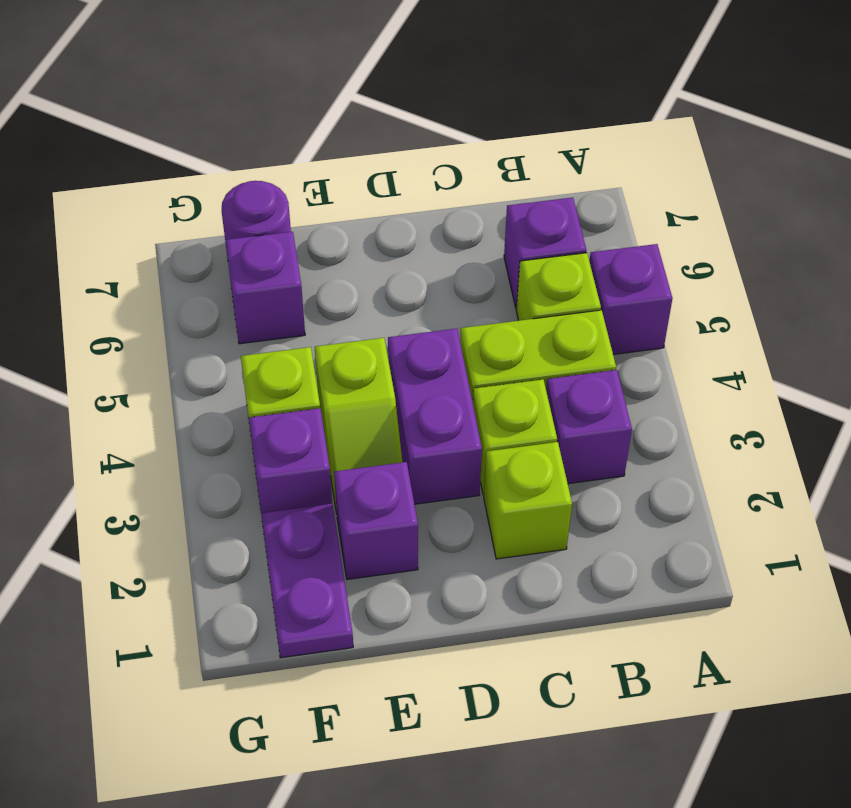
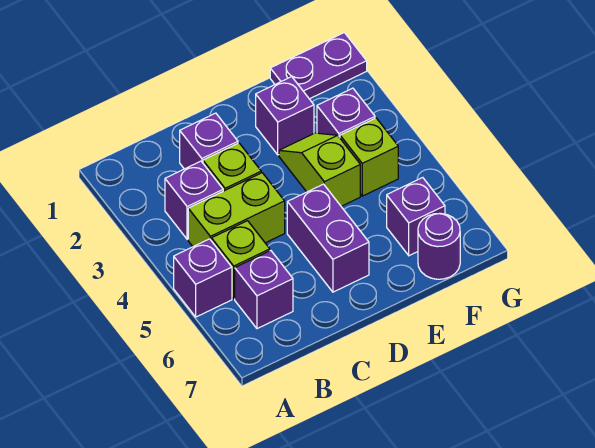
lime 1x1 brick [484,442,572,559] -> purple 1x1 brick [180,113,238,169]
purple 1x2 brick [388,329,482,504] -> purple 1x2 brick moved to [287,184,369,292]
purple 1x2 plate [261,504,353,658] -> purple 1x2 plate turned to [270,33,367,99]

